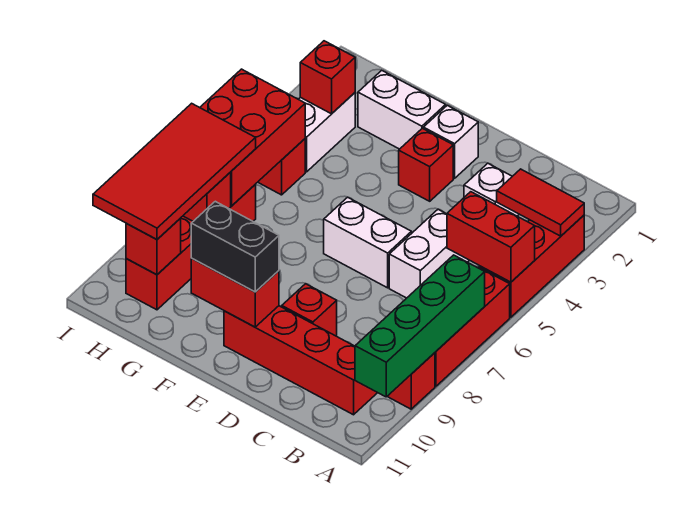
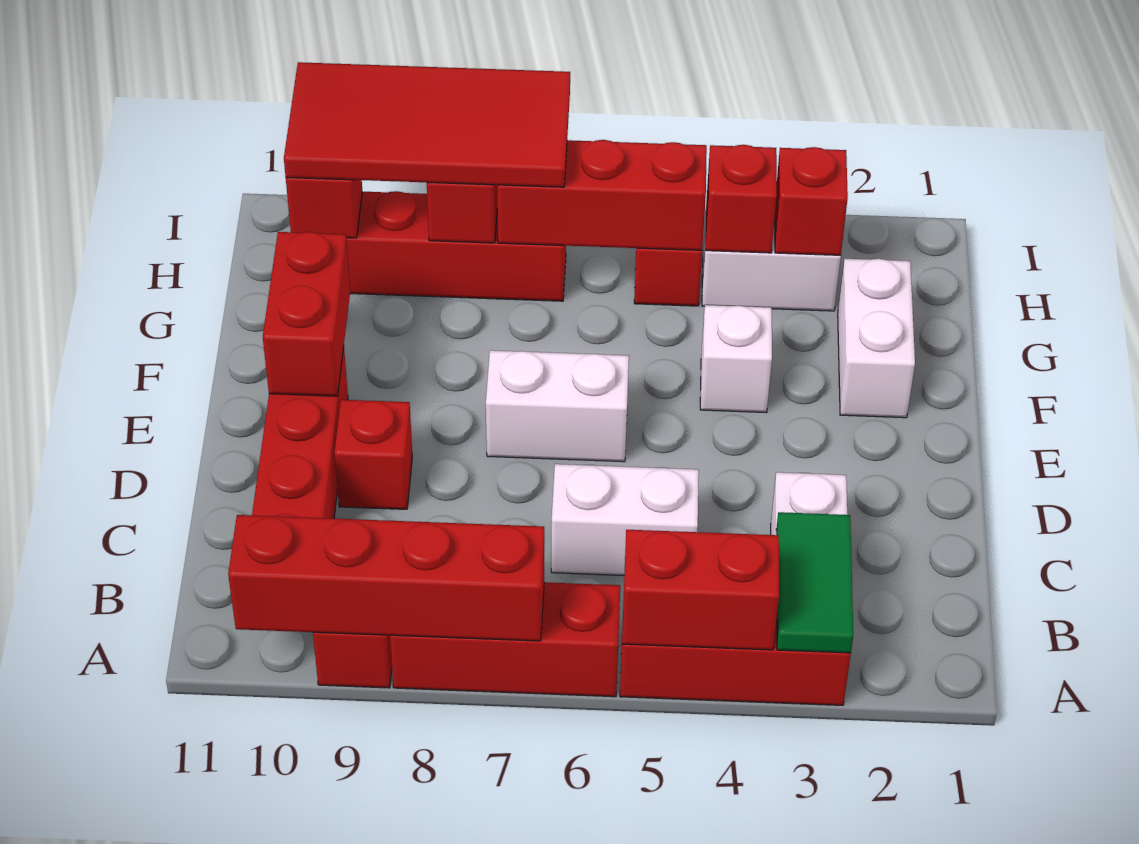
red 1x2 tile [497,169,584,236] -> green 1x2 tile [776,512,853,653]
red 1x2 brick [447,192,535,282] -> red 1x2 brick turned to [622,530,779,650]
green 1x4 brick [355,255,485,397] -> red 1x4 brick [228,515,544,641]
white 1x2 brick [324,197,411,288] -> white 1x2 brick turned to [486,350,629,462]
white 1x1 brick [423,105,478,178] -> white 1x1 brick moved to [700,305,772,413]
red 1x1 brick [399,128,453,201] -> red 1x1 brick moved to [706,145,777,253]
black 1x2 brick [191,201,279,292] -> none
red 2x3 brick [200,69,305,206] -> red 1x3 brick [497,140,707,250]

